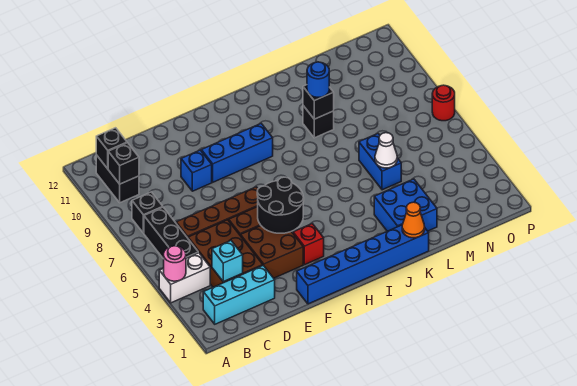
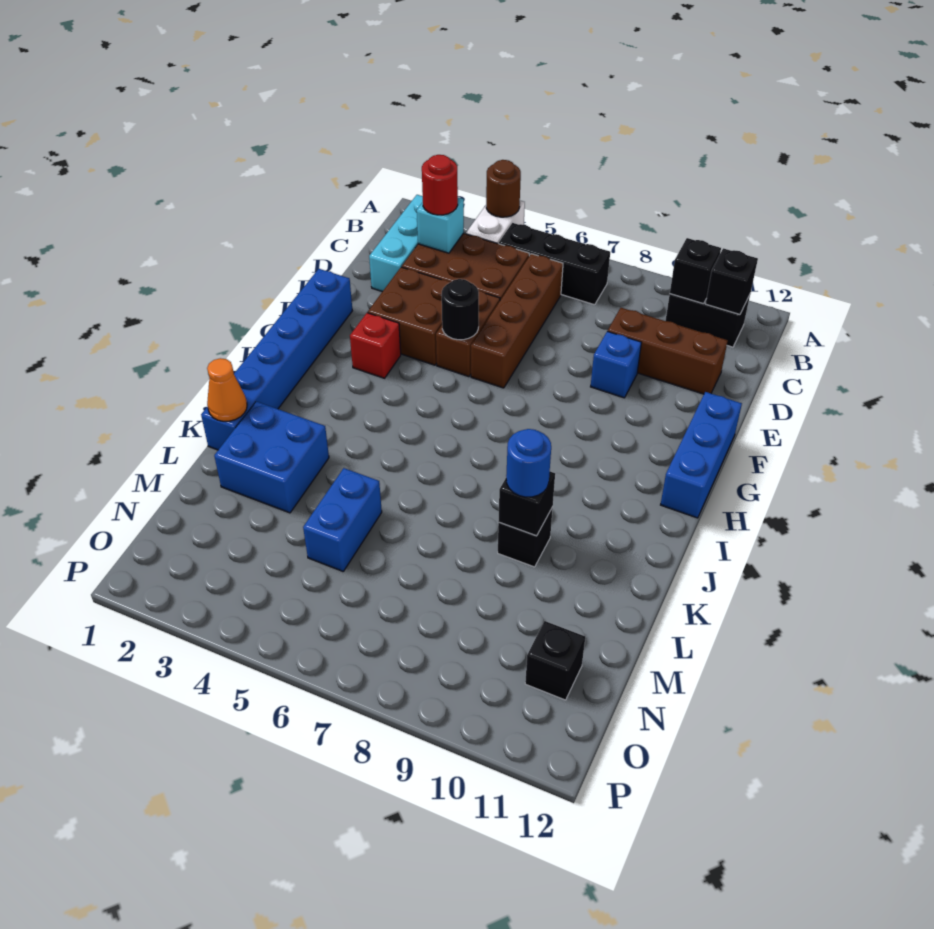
pink 1x1 round brick [164,246,186,281] -> brown 1x1 round brick [486,160,521,217]
black 1x1 brick [132,192,163,233] -> black 1x1 brick moved to [525,621,585,700]
none -> brown 1x3 brick [608,308,728,394]
black 2x2 round brick [257,177,304,233] -> black 1x1 round brick [442,279,479,340]
blue 1x3 brick [201,124,273,182] -> blue 1x3 brick moved to [661,392,742,518]
blue 1x2 brick [359,134,401,190] -> blue 1x2 brick turned to [303,468,382,571]
white 1x1 cone [375,133,397,168] -> none
red 1x1 round brick [432,85,455,121] -> red 1x1 round brick moved to [422,155,458,215]

